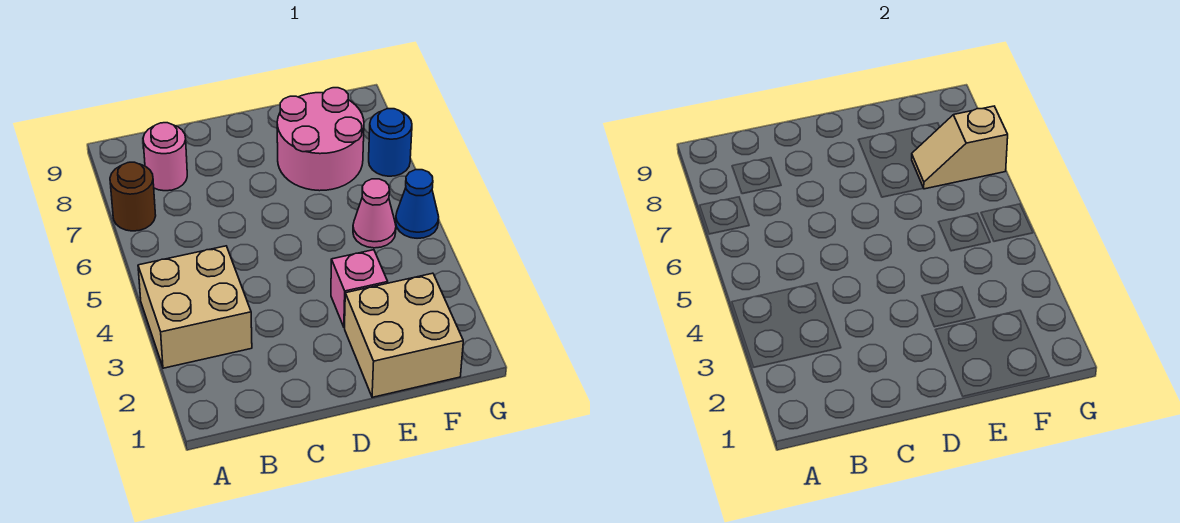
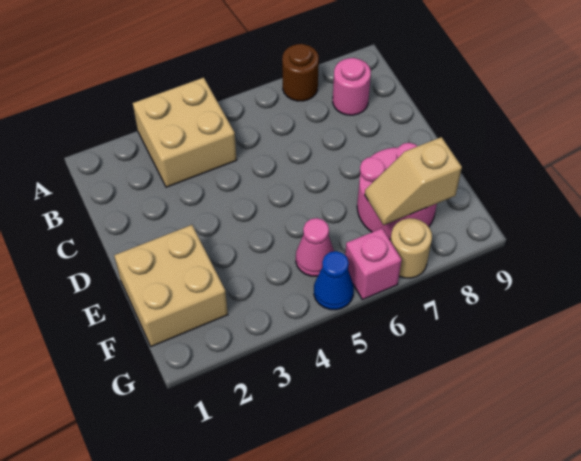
pink 1x1 brick [331,250,388,328] -> pink 1x1 brick moved to [345,228,402,300]
tan 1x2 slope [912,106,1008,189] -> tan 1x2 slope turned to [365,137,462,225]
blue 1x1 round brick [369,109,412,176] -> tan 1x1 round brick [390,218,432,278]

